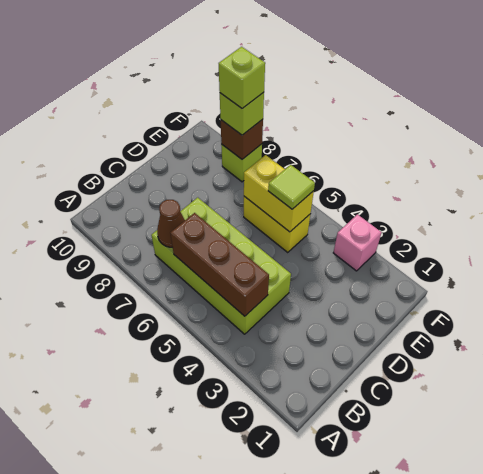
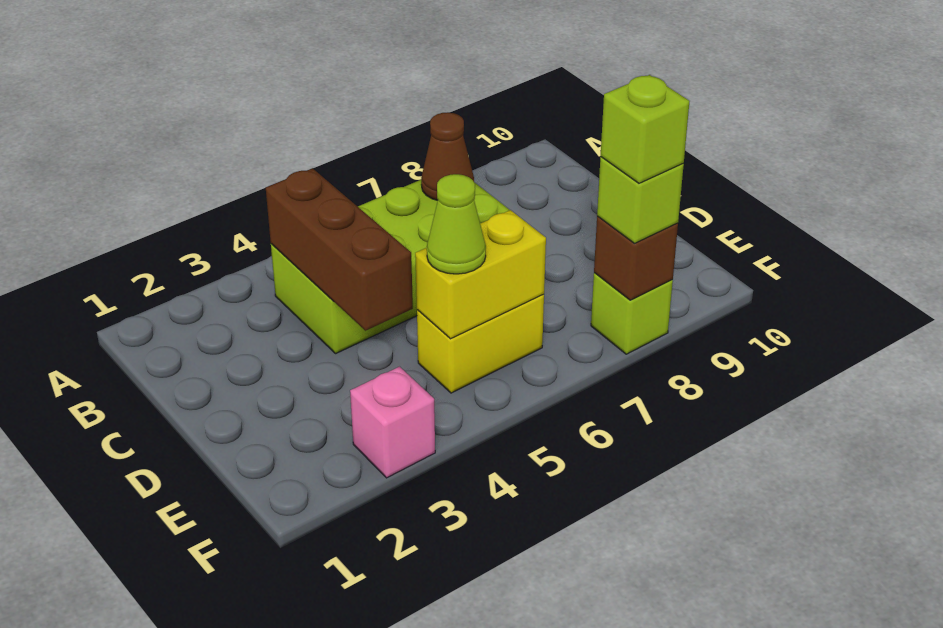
brown 1x3 brick [170,213,269,316] -> brown 1x3 brick turned to [266,168,413,331]
lime 1x1 tile [268,165,315,209] -> lime 1x1 cone [427,174,486,274]

